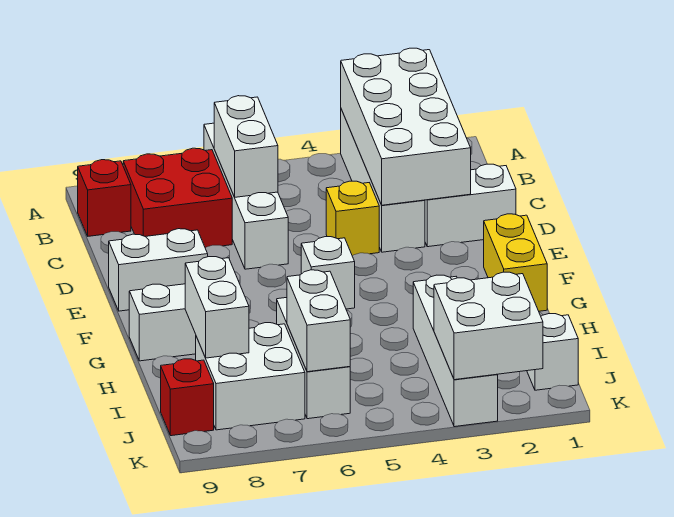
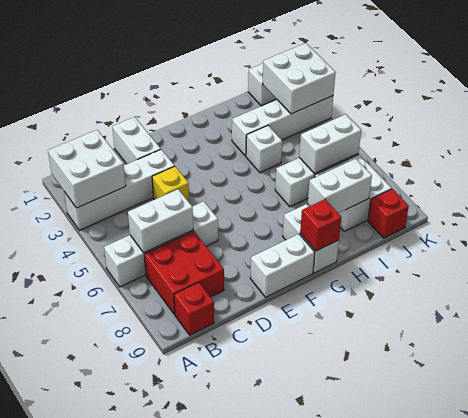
white 2x4 brick [341,48,471,205] -> white 2x2 brick [48,130,126,208]
white 1x2 brick [109,229,208,311] -> white 1x2 brick turned to [250,234,315,297]
yellow 1x2 brick [484,214,547,311] -> none
white 1x1 brick [301,237,355,309] -> white 1x1 brick moved to [246,126,282,173]
none -> red 1x1 brick [300,199,341,251]

